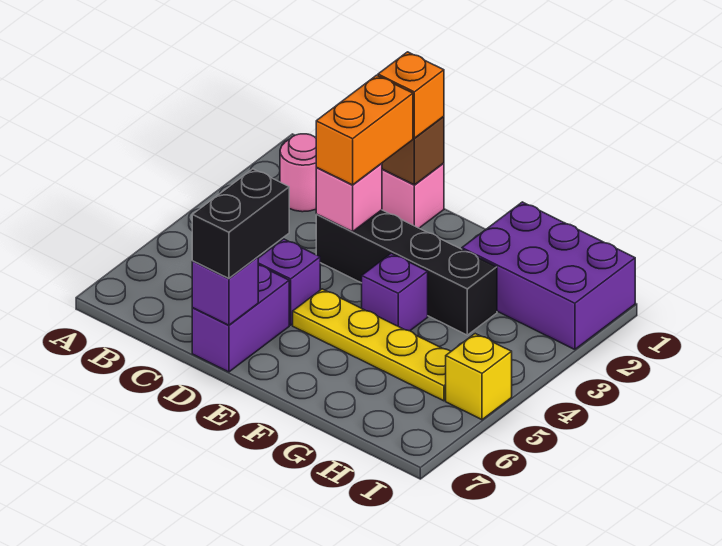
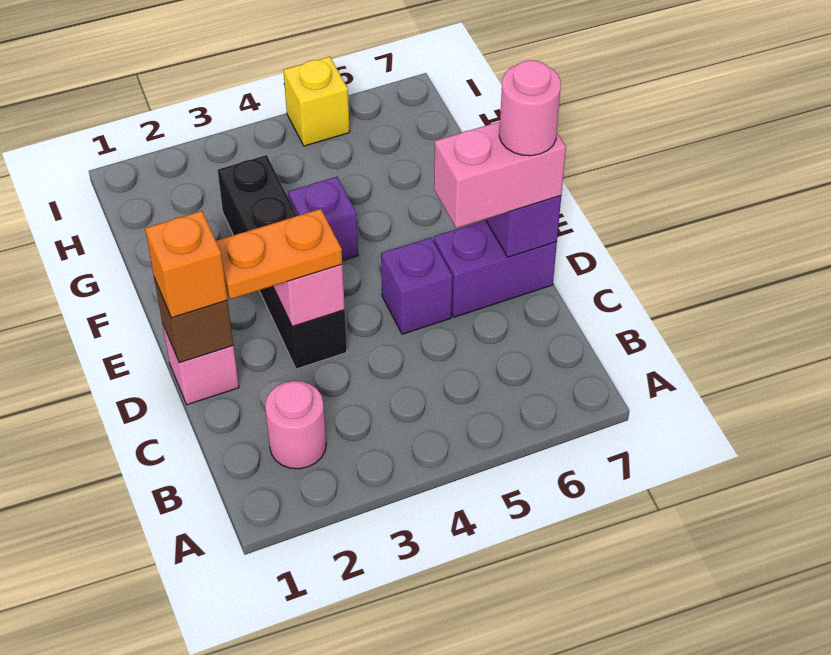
orange 1x2 brick [316,75,413,185] -> orange 1x2 plate [216,209,342,299]
black 1x2 brick [192,169,289,278] -> pink 1x2 brick [434,122,566,228]
none -> pink 1x1 round brick [499,60,561,156]
yellow 1x4 plate [293,289,451,401] -> none
purple 2x3 brick [462,202,635,349] -> none

